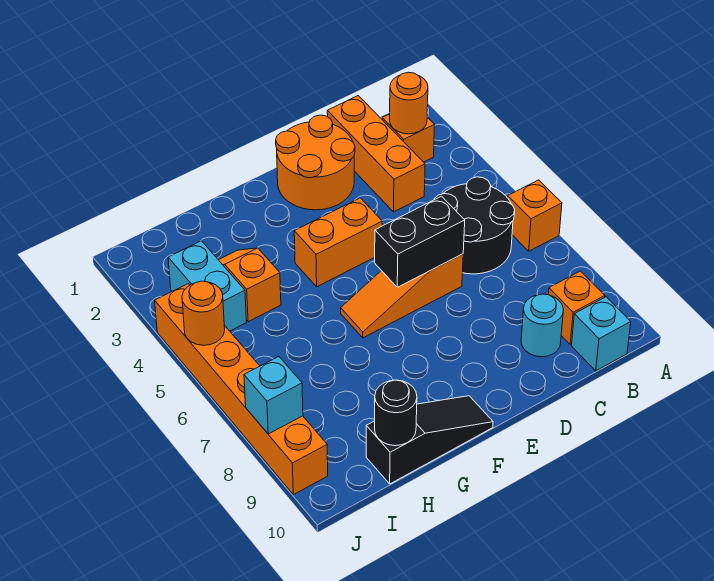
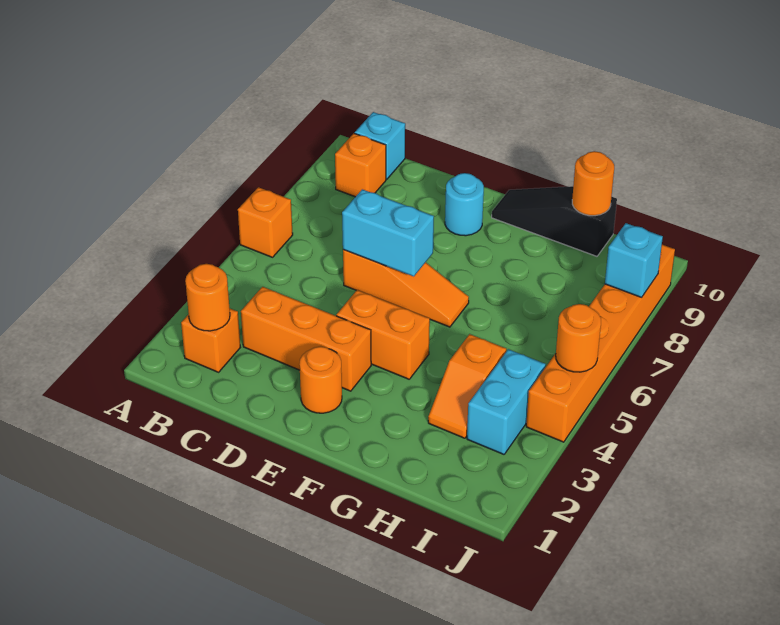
black 2x2 round brick [434,177,515,274] -> none
orange 1x3 brick [327,96,425,212] -> orange 1x3 brick turned to [241,287,371,391]
cyan 1x1 round brick [521,294,563,357] -> cyan 1x1 round brick moved to [445,173,484,236]
orange 2x2 round brick [276,115,355,210] -> orange 1x1 round brick [299,346,342,413]
black 1x2 brick [375,196,465,287] -> cyan 1x2 brick [342,189,434,276]
black 1x1 round brick [375,380,417,446] -> orange 1x1 round brick [572,151,614,216]

